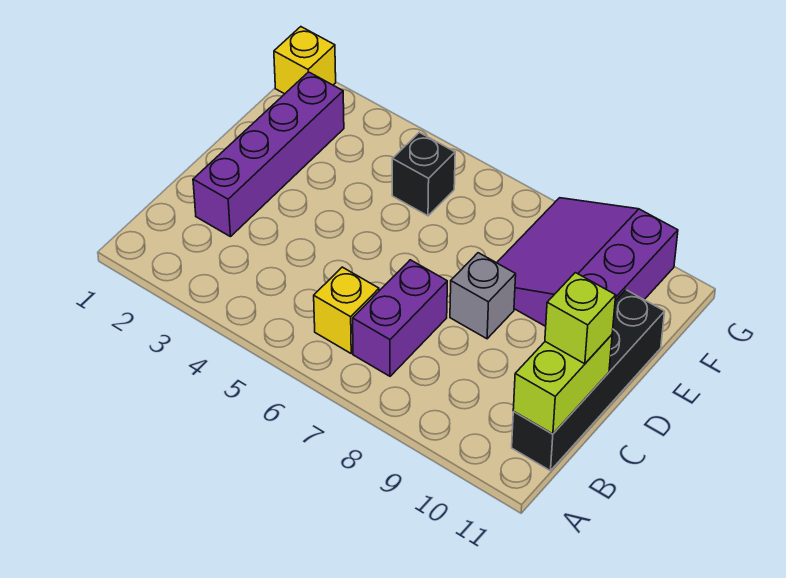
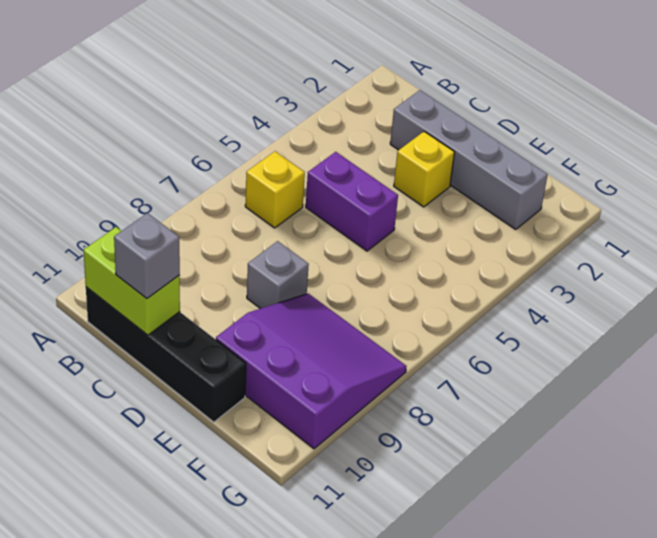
purple 1x2 brick [353,260,447,376] -> purple 1x2 brick moved to [306,152,398,251]
purple 1x4 brick [193,72,344,237] -> grey 1x4 brick [390,90,548,230]
lime 1x1 brick [545,273,616,364] -> grey 1x1 brick [114,213,180,298]
black 1x1 brick [392,132,455,216] -> none
yellow 1x1 brick [274,27,336,94] -> yellow 1x1 brick moved to [394,131,455,207]

